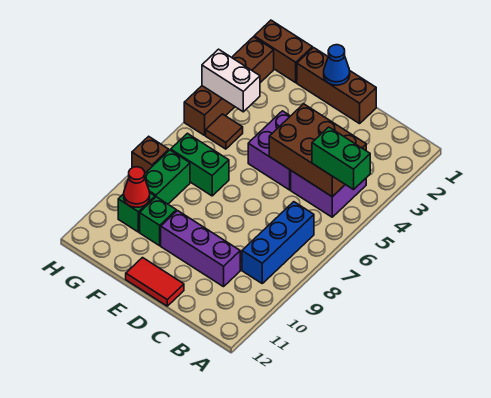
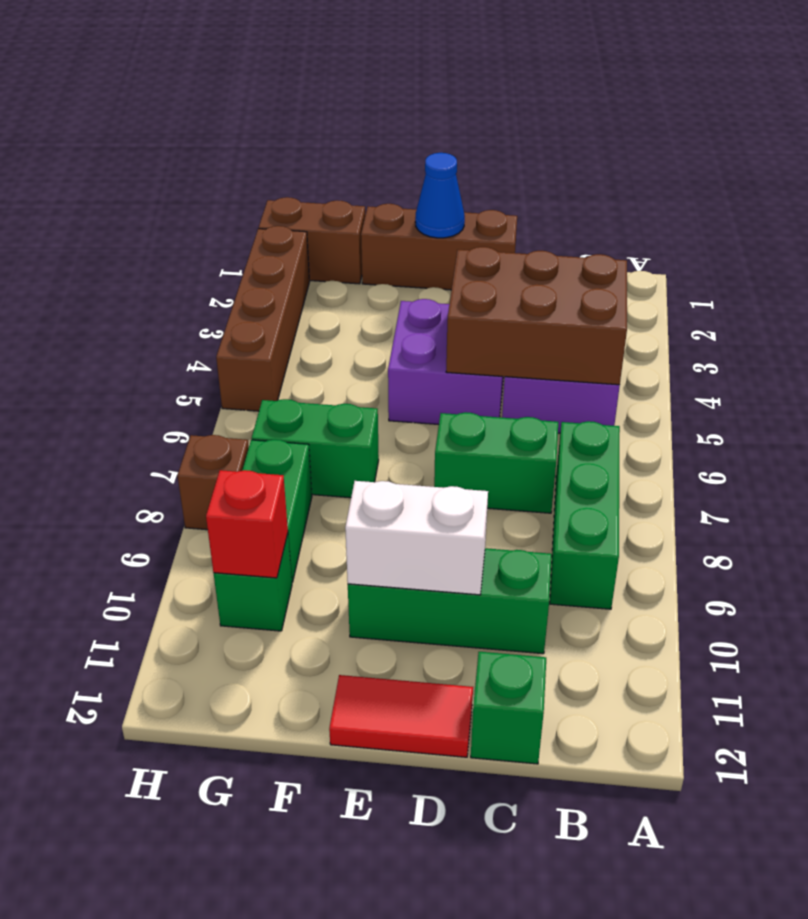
green 1x2 brick [312,127,370,190] -> green 1x2 brick moved to [434,412,558,513]
blue 1x3 brick [242,202,314,283] -> green 1x3 brick [550,421,620,609]
purple 1x3 brick [161,211,240,287] -> green 1x3 brick [348,548,552,654]
green 1x1 brick [140,197,176,246] -> green 1x1 brick moved to [471,652,546,764]
white 1x2 brick [202,49,260,112] -> white 1x2 brick moved to [345,481,488,595]
brown 1x1 tile [206,114,243,149] -> none
red 1x1 cone [124,167,150,207] -> red 1x1 brick [206,470,288,578]

